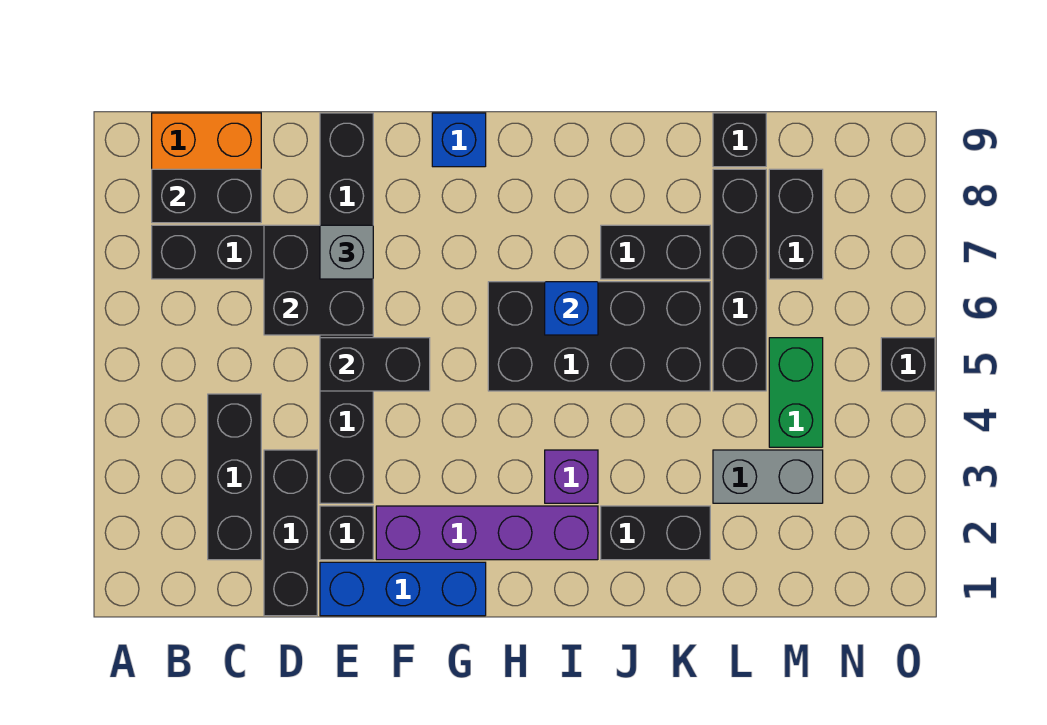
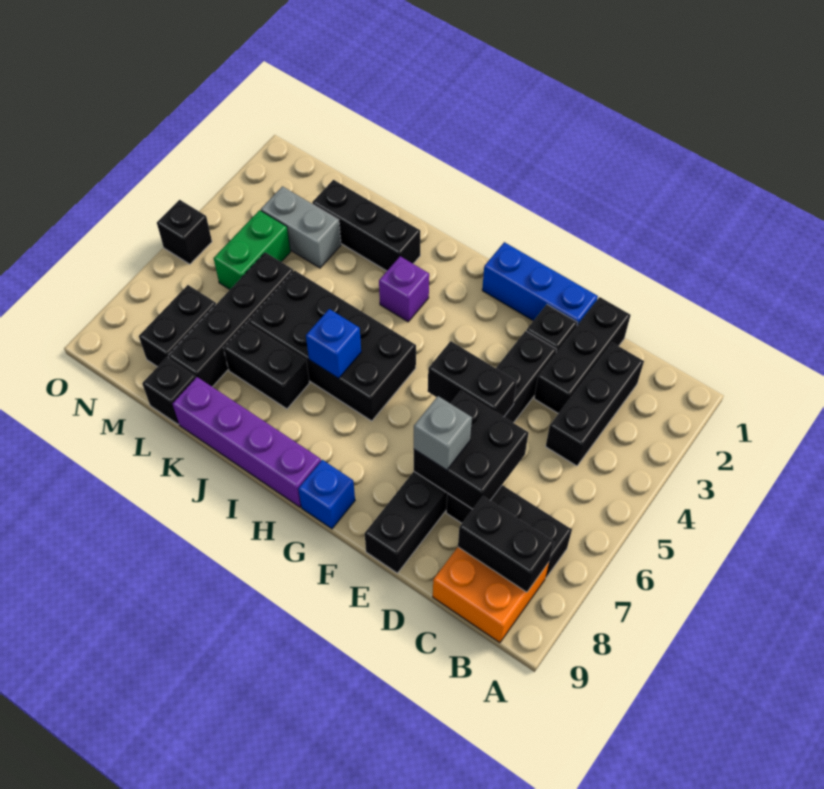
purple 1x4 brick [376,506,598,560] -> purple 1x4 brick moved to [172,377,321,507]
black 1x2 brick [601,506,710,560] -> black 1x3 brick [312,180,420,271]

